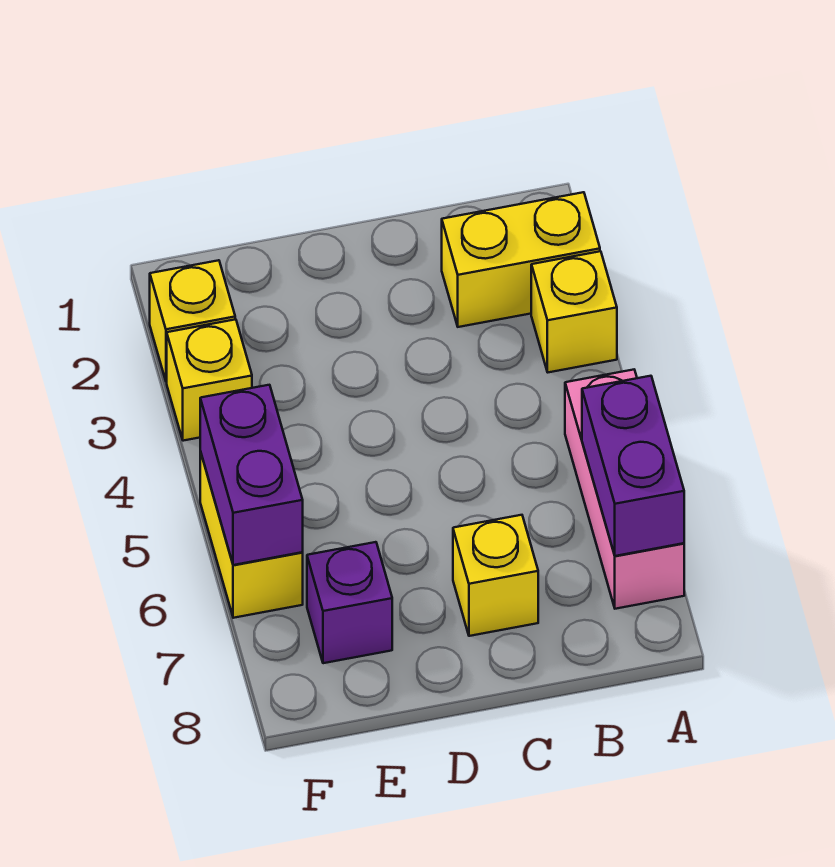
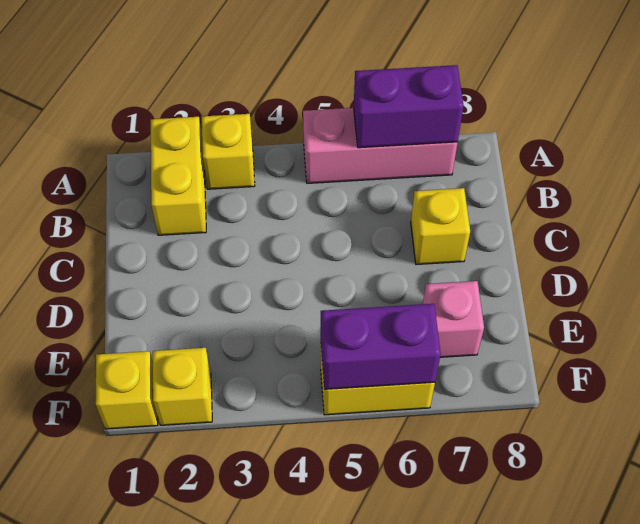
purple 1x1 brick [307,542,392,663] -> pink 1x1 brick [423,281,484,357]
yellow 1x1 brick [167,319,252,441] -> yellow 1x1 brick moved to [95,351,158,429]

